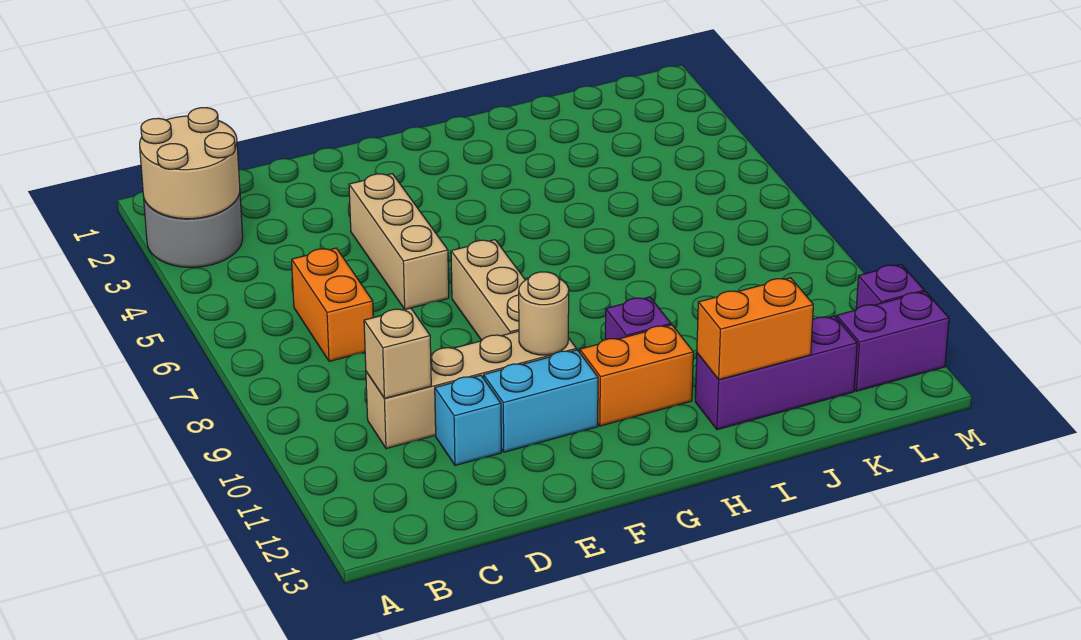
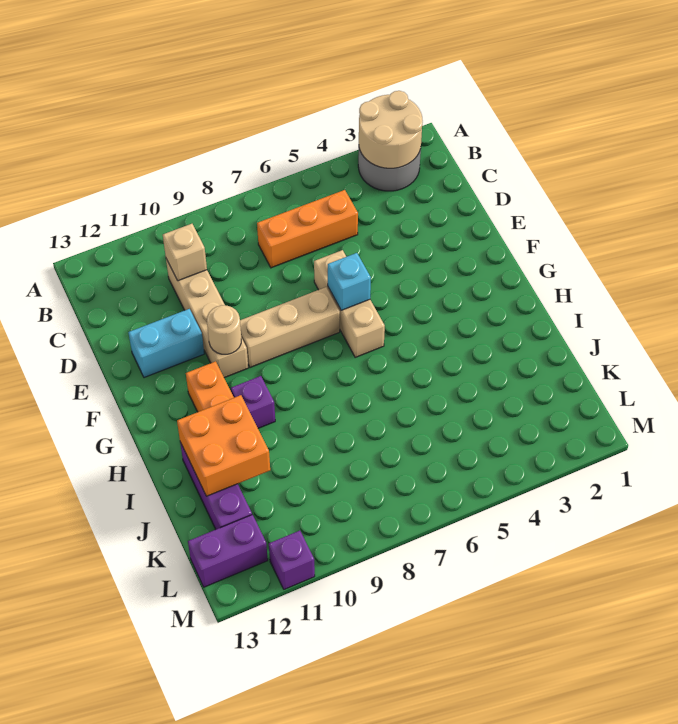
orange 1x2 brick [292,248,373,361] -> orange 1x3 brick [257,190,358,268]
cyan 1x1 brick [435,375,501,465] -> cyan 1x1 brick moved to [328,253,371,310]
tan 1x3 brick [349,174,449,309] -> tan 1x3 brick turned to [314,250,385,357]
cyan 1x2 brick [484,350,598,452] -> cyan 1x2 brick turned to [128,309,204,378]
orange 1x2 brick [697,278,813,380] -> orange 2x2 brick [177,395,270,496]
purple 1x2 brick [836,292,949,391] -> purple 1x2 brick turned to [188,515,268,587]

